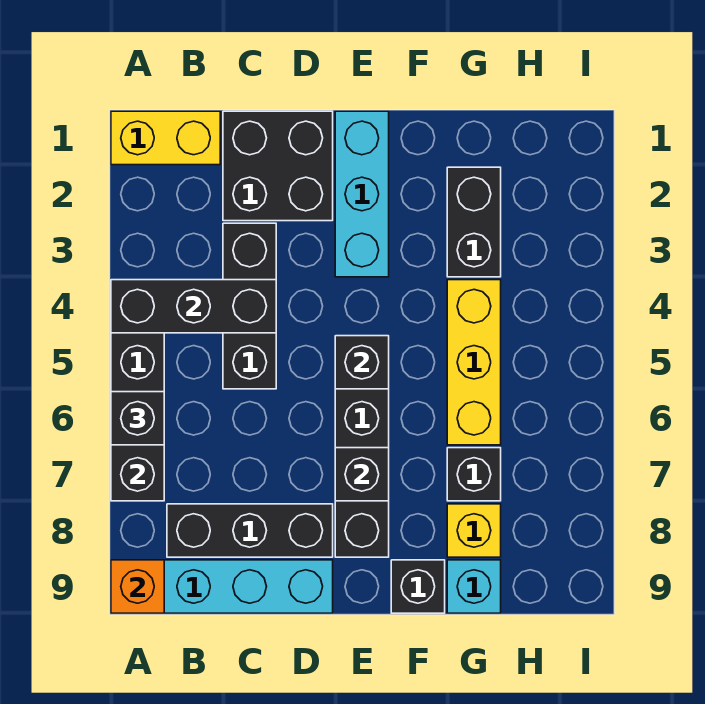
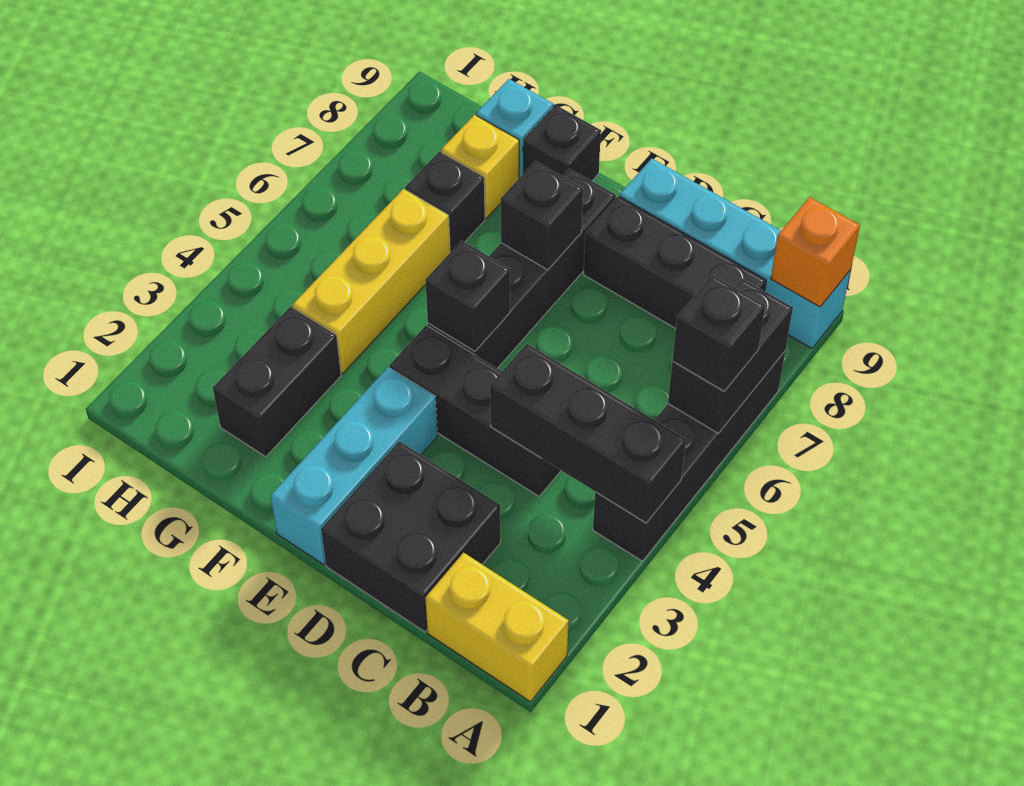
black 1x3 brick [223,223,276,389] -> black 1x3 brick turned to [390,326,561,496]

